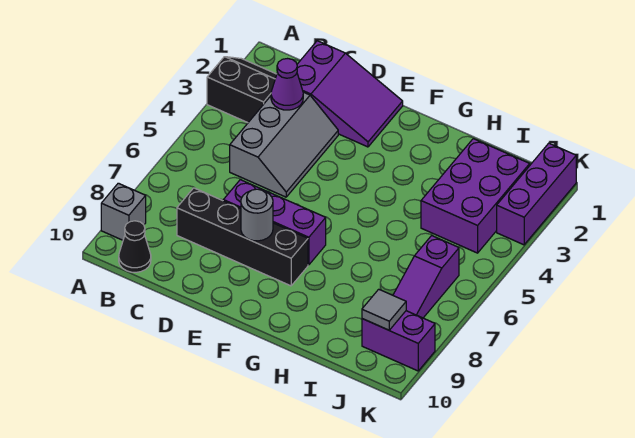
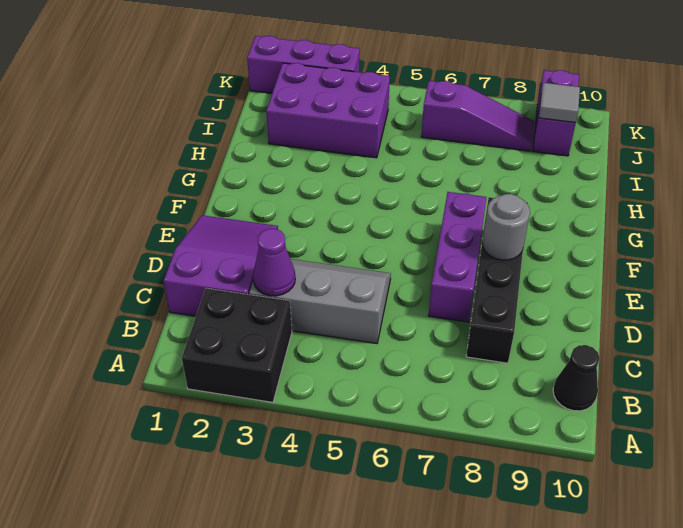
black 2x2 slope [207,57,277,123] -> black 2x2 brick [182,288,292,402]
grey 1x1 brick [101,183,146,240] -> none

